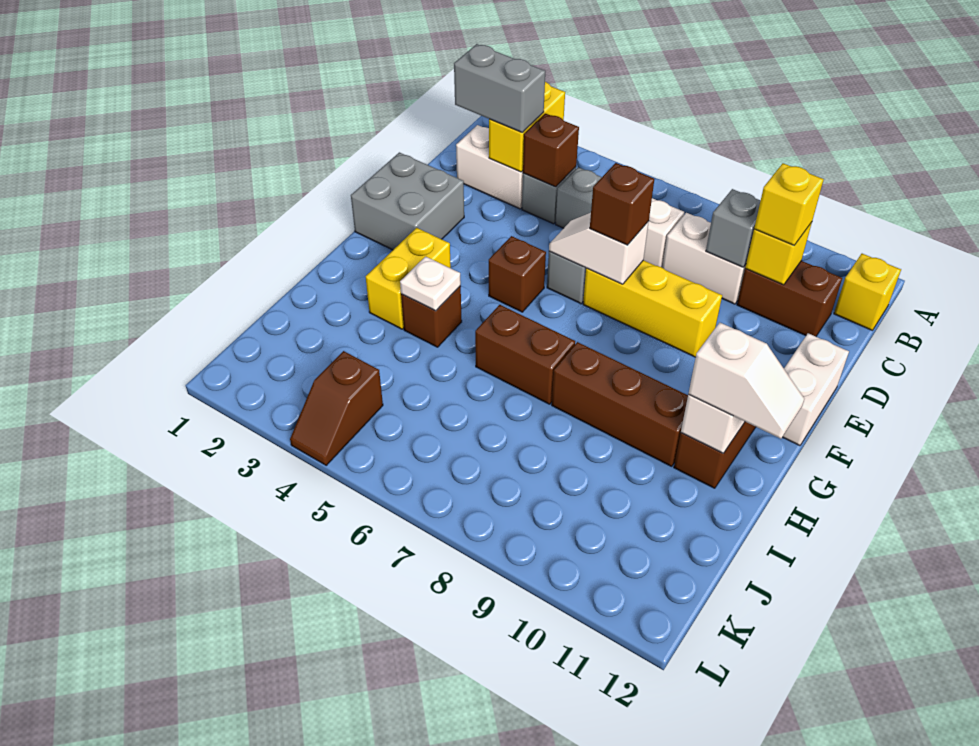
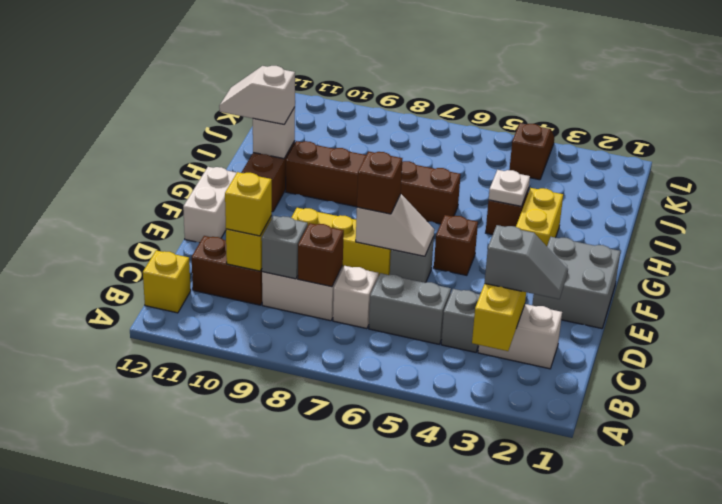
grey 1x2 brick [454,44,545,133] -> grey 1x2 slope [485,225,568,299]
brown 1x1 brick [523,114,579,187] -> brown 1x1 brick moved to [298,223,344,287]

